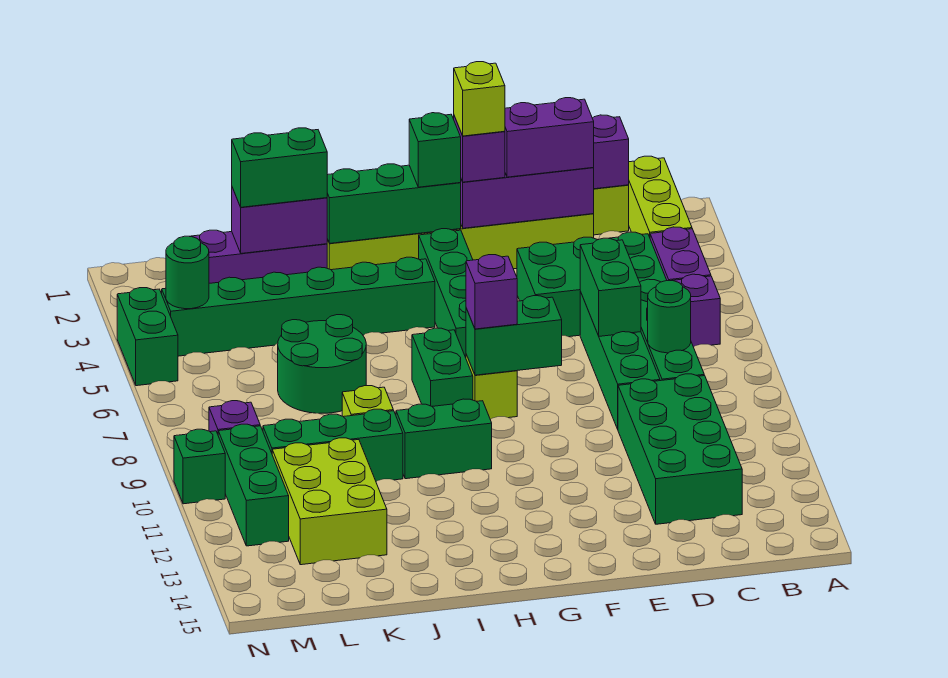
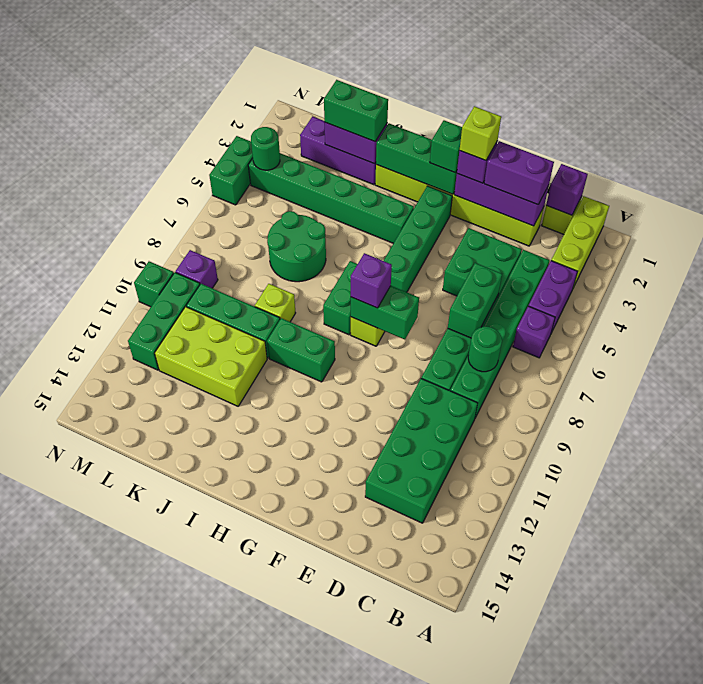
lime 2x3 brick [272,438,387,565] -> lime 2x3 brick turned to [155,307,267,406]

